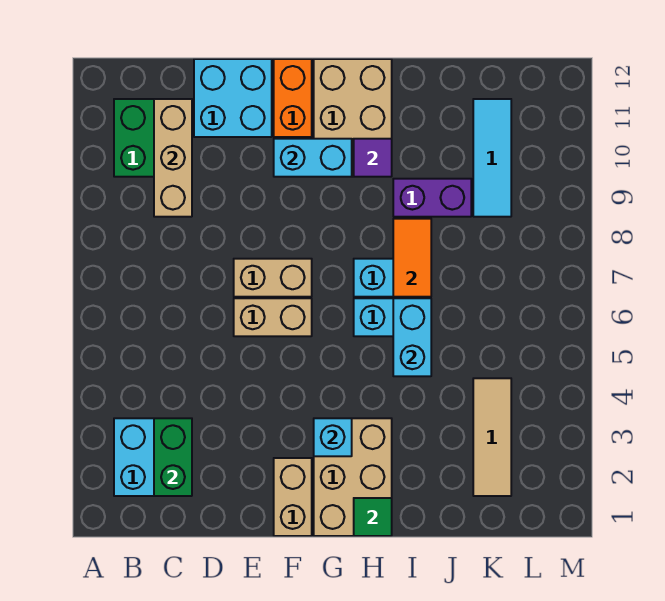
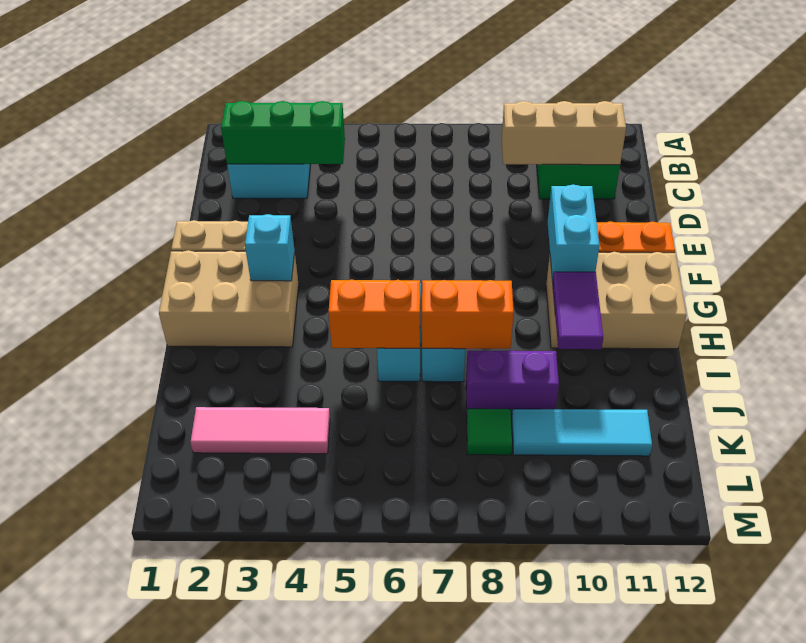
green 1x2 brick [154,418,192,496] -> green 1x3 brick [221,101,345,164]
cyan 2x2 brick [194,59,272,137] -> none
tan 1x2 brick [234,298,312,336] -> none
tan 1x2 brick [234,259,312,297] -> none
green 1x1 tile [354,498,392,536] -> green 1x1 tile moved to [467,409,512,455]
purple 1x1 tile [354,139,392,177] -> purple 1x2 tile [553,272,603,349]
cyan 1x2 brick [393,298,431,376] -> orange 1x2 brick [329,280,420,348]
orange 1x2 tile [393,219,431,297] -> orange 1x2 brick [422,280,514,349]
purple 1x2 brick [393,179,471,217] -> purple 1x2 brick turned to [466,351,559,418]
tan 1x3 tile [473,378,511,496] -> pink 1x3 tile [190,407,330,454]

